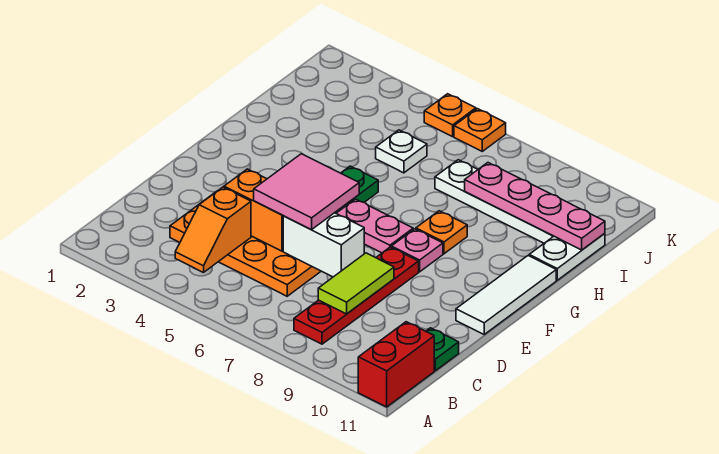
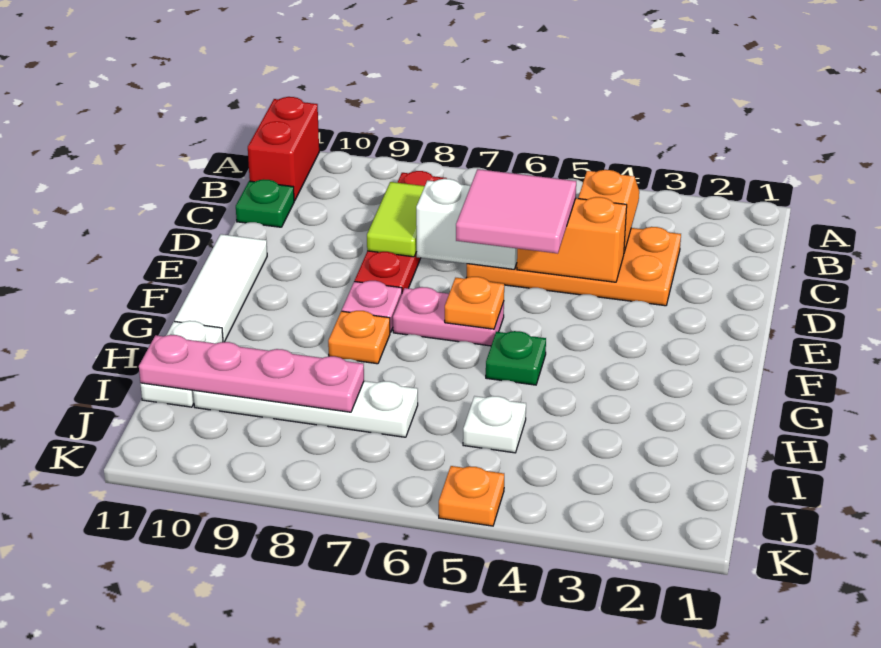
orange 1x1 plate [454,109,506,151] -> orange 1x1 plate moved to [445,277,504,329]

